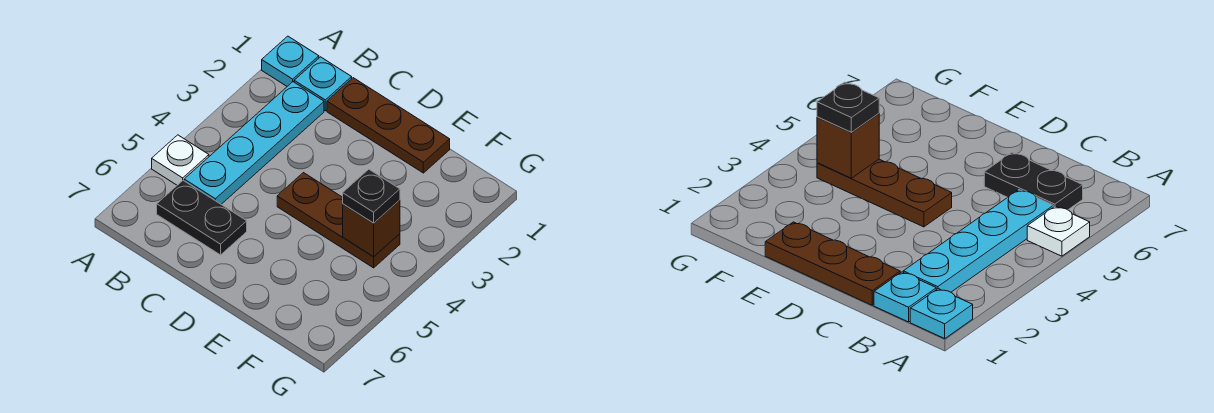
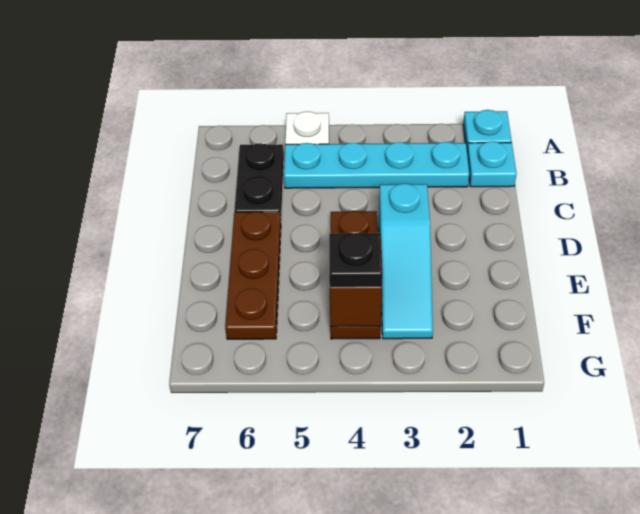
brown 1x3 plate [327,78,450,173] -> brown 1x3 plate moved to [225,212,281,339]
none -> cyan 1x3 slope [379,183,433,339]

